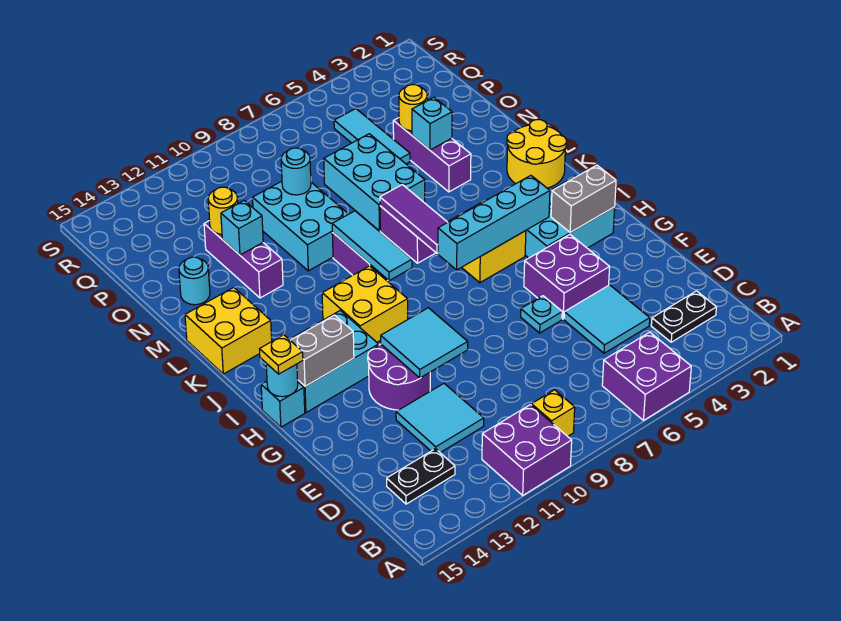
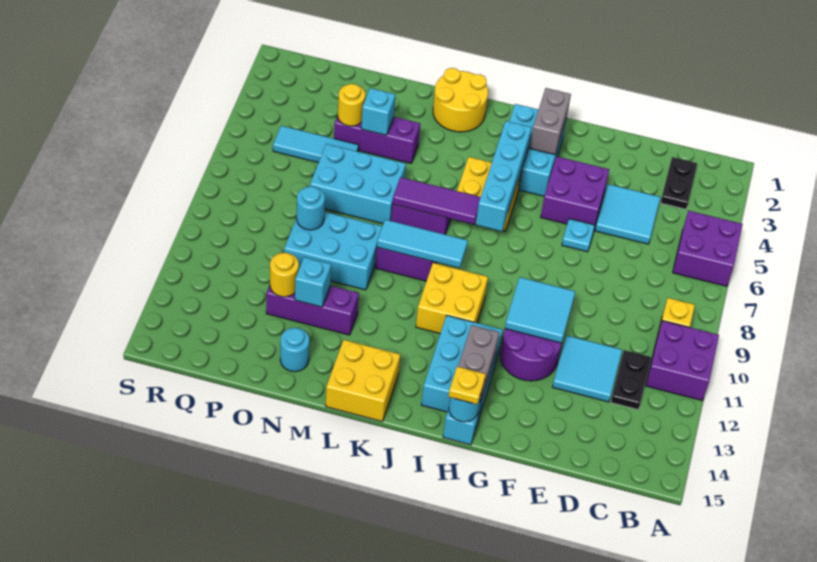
black 1x2 plate [387,449,455,504] -> black 1x2 plate moved to [611,350,651,409]

